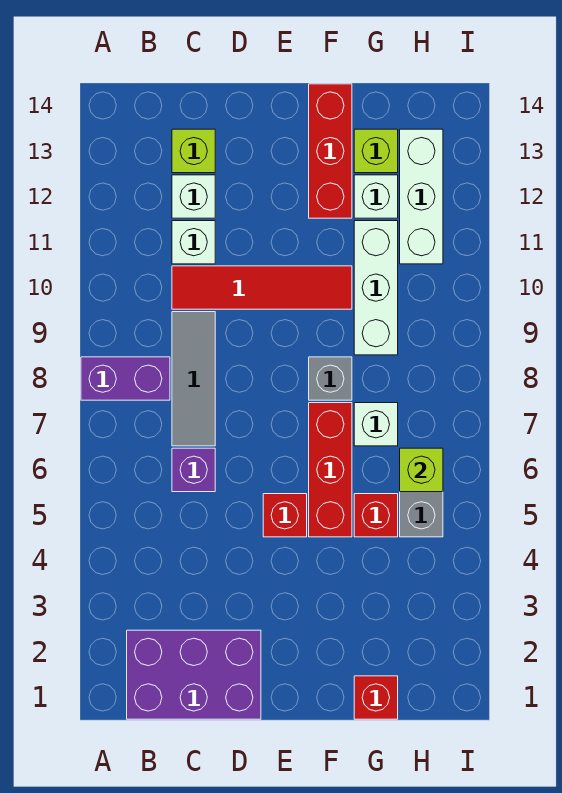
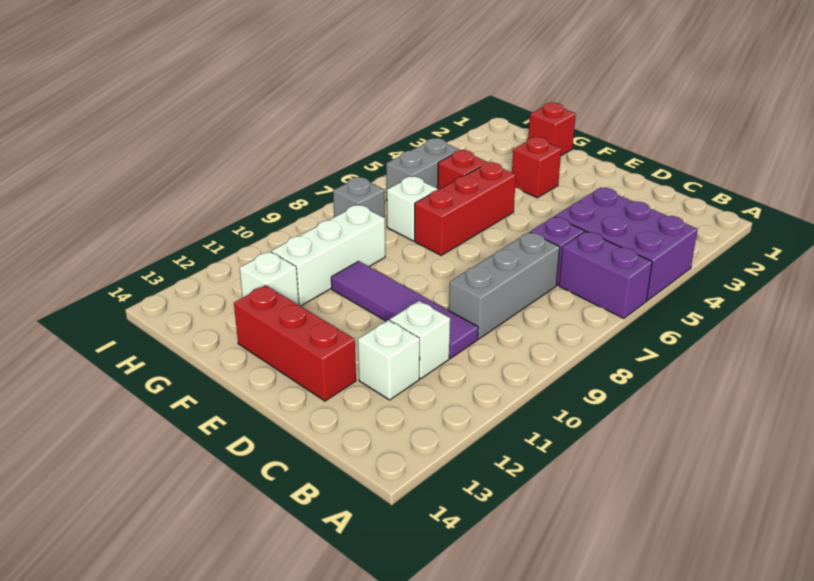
purple 1x2 brick [81,357,170,400] -> purple 1x2 brick moved to [559,231,652,318]
purple 2x3 brick [127,630,261,719] -> purple 2x3 brick moved to [555,187,698,301]
grey 1x3 tile [172,312,215,446] -> grey 1x3 brick [449,232,560,339]
red 1x4 tile [172,266,352,309] -> purple 1x4 tile [331,261,478,358]
lime 1x1 brick [172,129,215,173] -> none
red 1x1 brick [263,494,307,537] -> red 1x1 brick moved to [512,137,561,198]
grey 1x1 brick [309,357,352,400] -> grey 1x1 brick moved to [333,177,385,218]
red 1x3 brick [309,84,352,218] -> red 1x3 brick turned to [234,285,356,401]
lime 1x1 brick [354,129,398,173] -> none
lime 1x1 brick [400,448,443,492] -> none
white 1x3 brick [400,129,443,264] -> none

